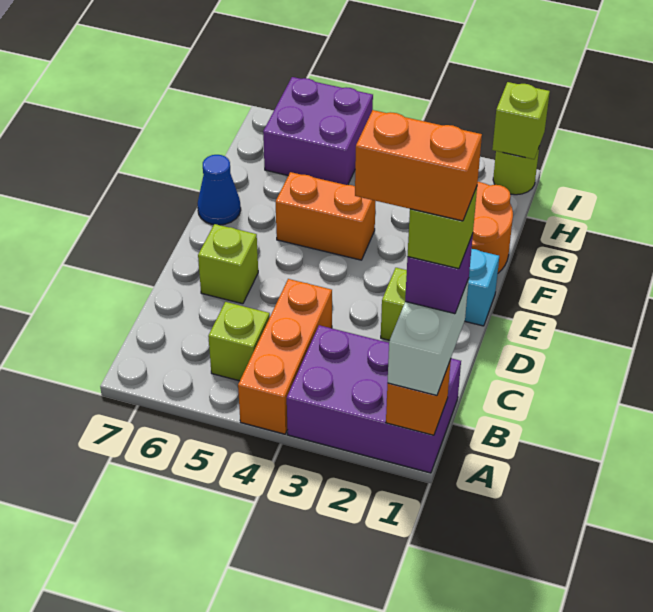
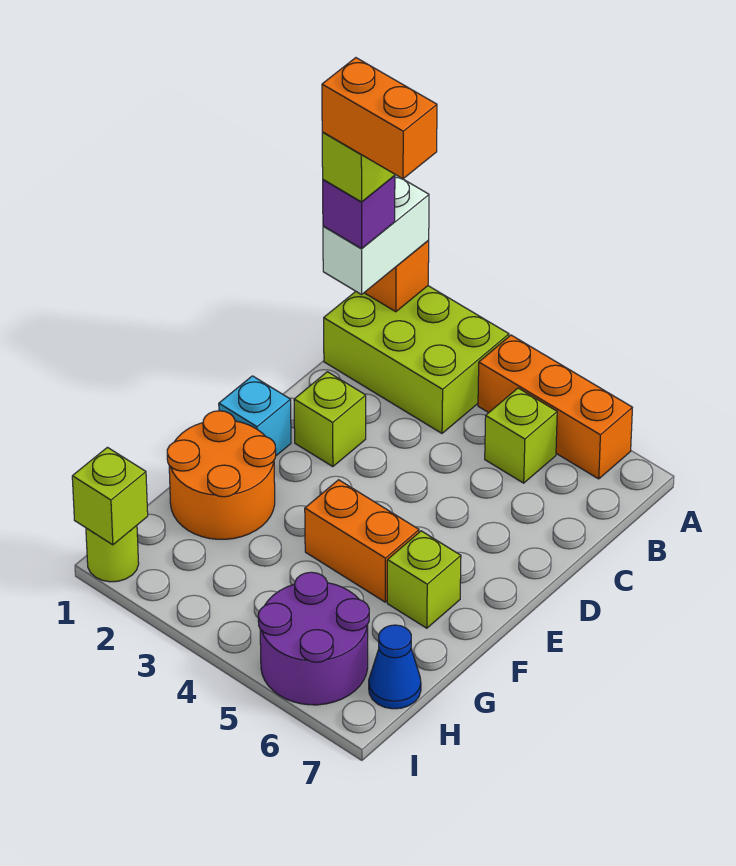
purple 2x3 brick [287,325,461,473] -> lime 2x3 brick [324,286,509,433]
orange 1x3 brick [238,279,332,434] -> orange 1x3 brick turned to [478,335,632,479]
lime 1x1 brick [198,224,258,304] -> lime 1x1 brick moved to [387,531,461,628]
blue 1x1 cone [198,155,241,225] -> blue 1x1 cone moved to [369,625,421,709]
purple 2x2 brick [263,77,373,185] -> purple 2x2 round brick [258,572,369,705]

